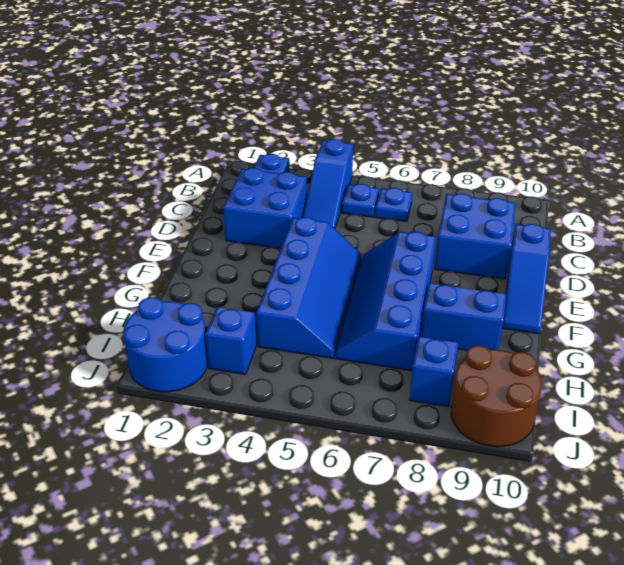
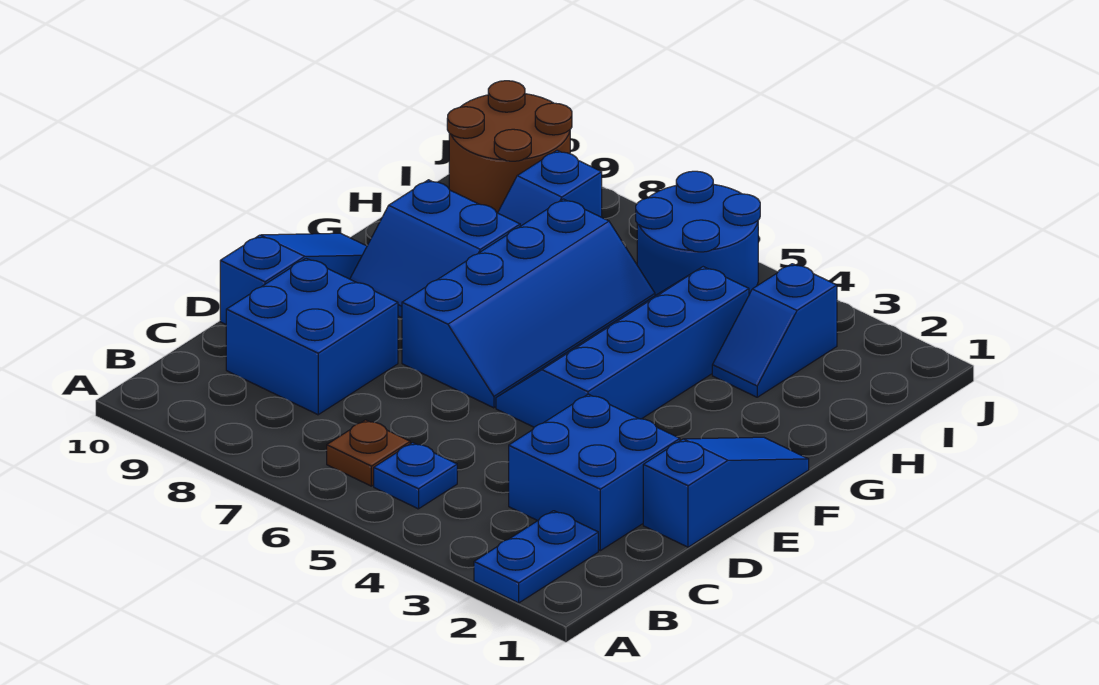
blue 1x3 slope [303,139,353,229] -> blue 1x3 slope moved to [643,437,809,547]
blue 1x1 plate [375,188,412,222] -> brown 1x1 plate [327,420,410,486]
blue 2x2 round brick [123,297,208,392] -> blue 2x2 round brick moved to [636,171,760,296]

